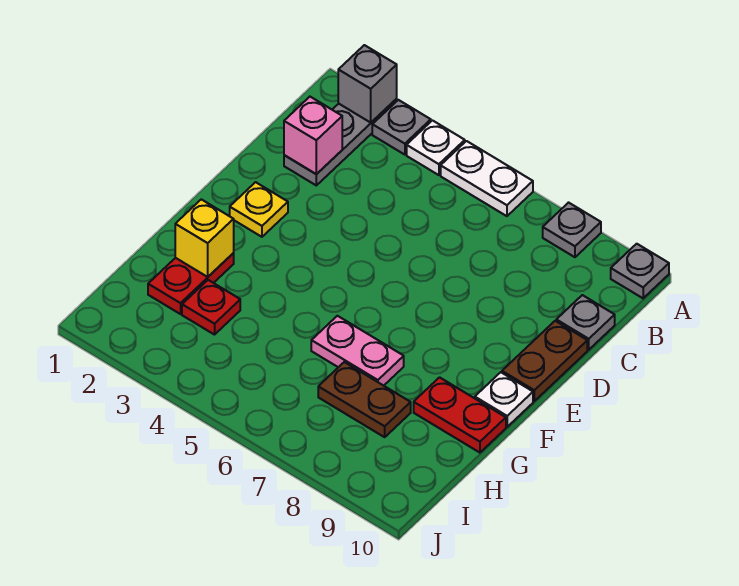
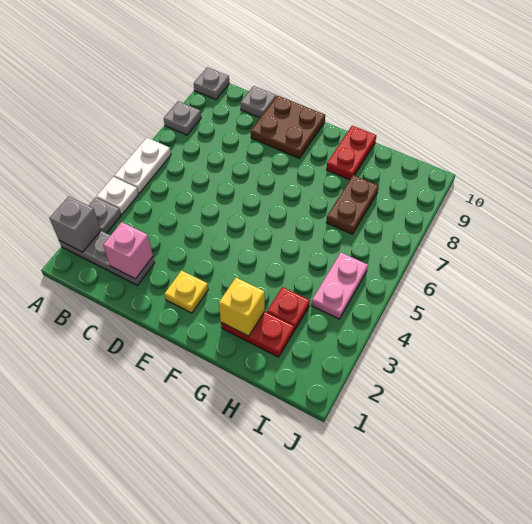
brown 1x2 plate [502,321,587,401] -> brown 2x2 plate [251,96,325,158]
white 1x1 plate [475,372,533,427] -> none
pink 1x2 plate [311,316,404,386] -> pink 1x2 plate moved to [311,253,368,319]

